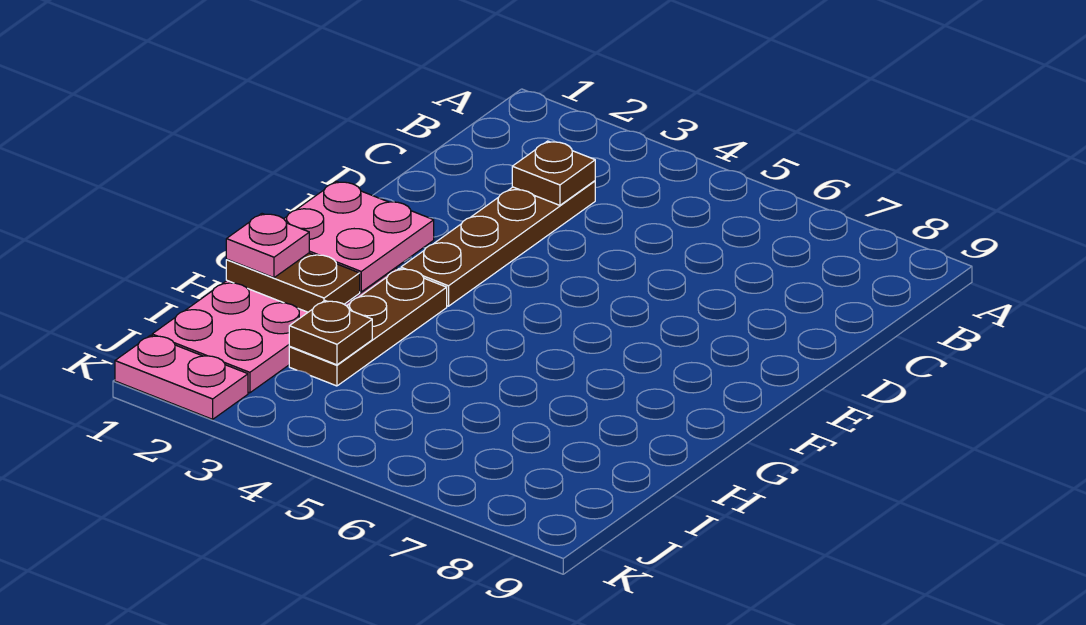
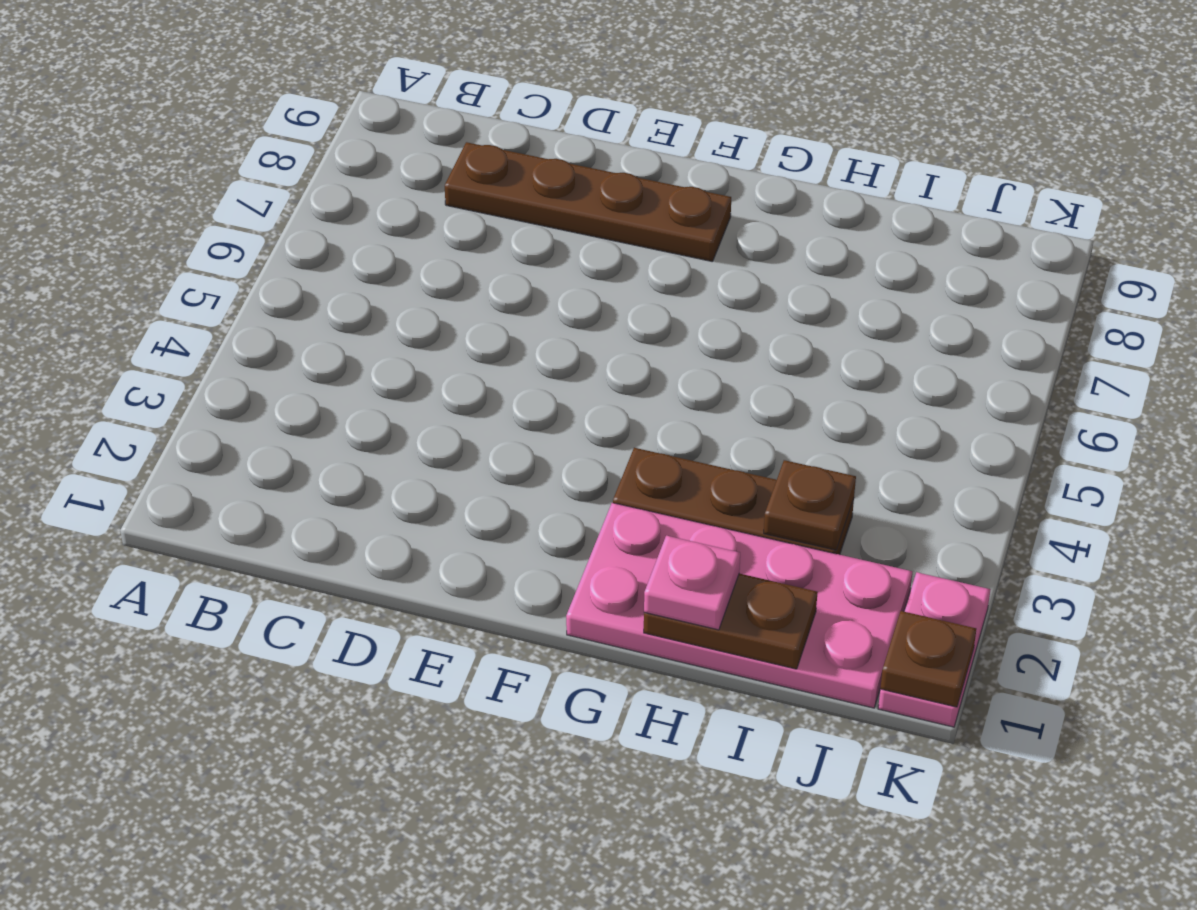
brown 1x4 plate [401,181,595,306] -> brown 1x4 plate moved to [445,142,731,262]
brown 1x1 plate [512,141,595,205] -> brown 1x1 plate moved to [880,611,976,707]
pink 2x2 plate [284,181,434,292] -> none
brown 1x2 plate [226,253,360,312] -> brown 1x2 plate turned to [644,574,818,669]

